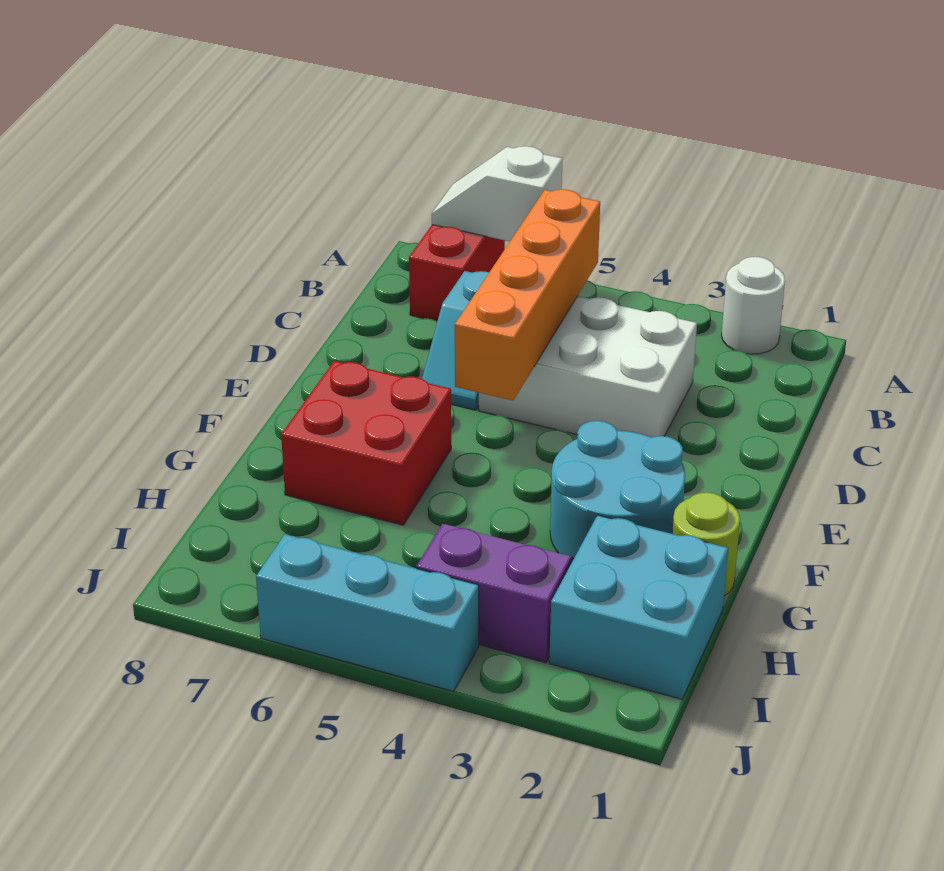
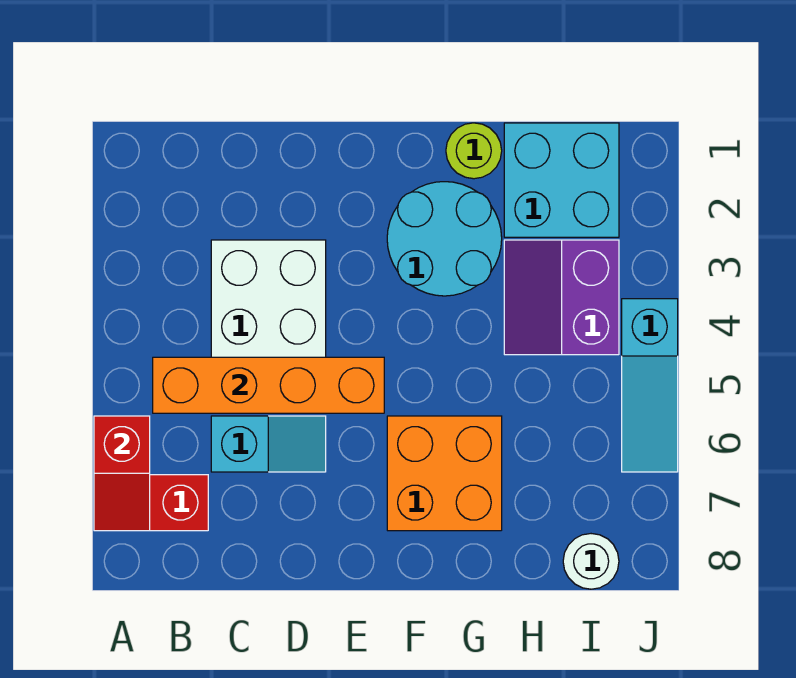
white 1x1 round brick [722,257,785,354] -> white 1x1 round brick moved to [563,534,619,589]
white 1x2 slope [432,146,563,241] -> red 1x2 slope [94,416,150,531]
red 2x2 brick [281,361,451,525] -> orange 2x2 brick [387,416,502,531]
cyan 1x3 brick [256,534,479,691] -> cyan 1x3 slope [622,299,678,472]

